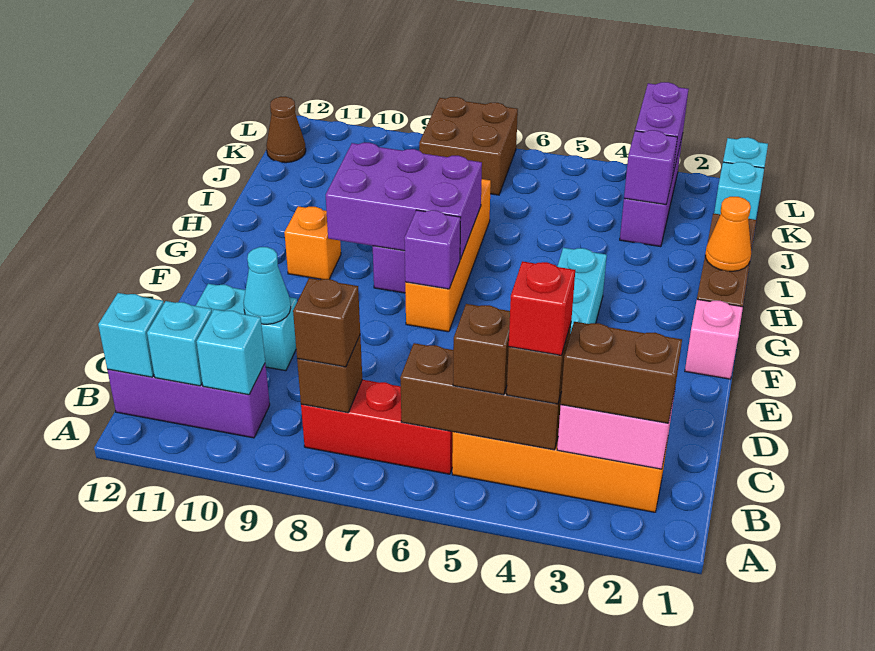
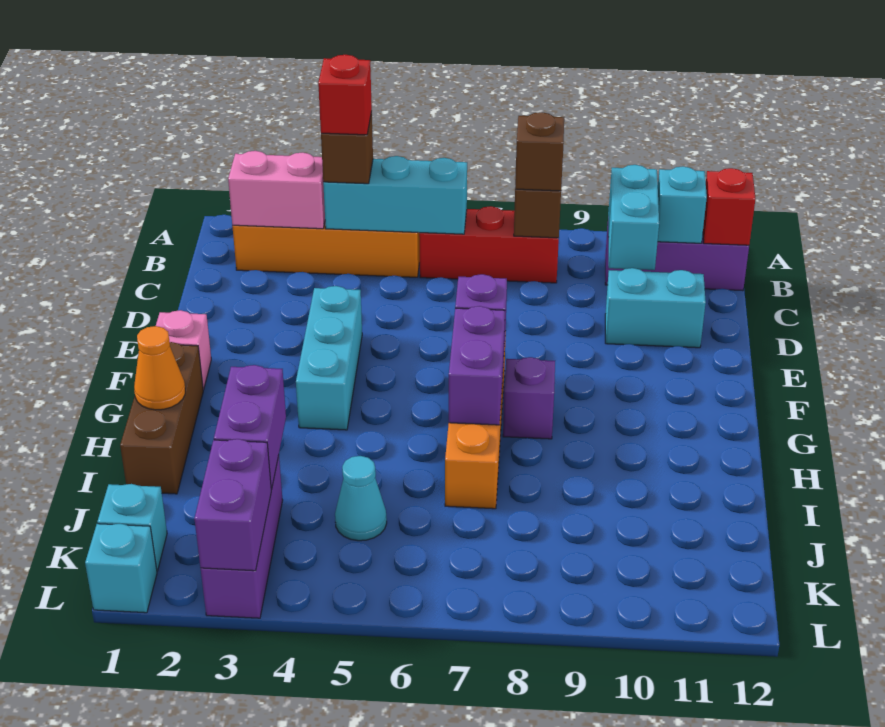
brown 1x2 brick [561,322,682,423] -> none
brown 1x3 brick [400,343,562,450] -> cyan 1x3 brick [323,156,467,234]
brown 1x1 brick [453,304,510,395] -> none
cyan 1x1 brick [196,309,265,395] -> cyan 1x2 brick [608,165,659,270]
cyan 1x1 brick [98,293,164,377] -> red 1x1 brick [703,168,755,245]
cyan 1x1 cone [243,247,291,324] -> cyan 1x1 cone moved to [335,456,387,541]
purple 2x3 brick [326,143,482,259] -> purple 1x2 brick [449,306,505,425]
orange 1x1 brick [284,206,341,279] -> none
purple 1x1 brick [624,130,677,205] -> purple 1x2 brick [214,365,286,489]
brown 2x2 brick [419,97,518,195] -> none
brown 1x1 cone [266,97,306,163] -> none

